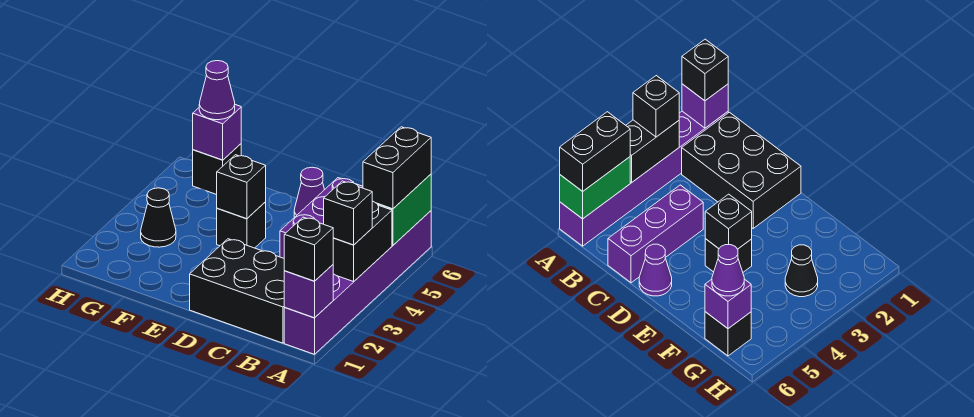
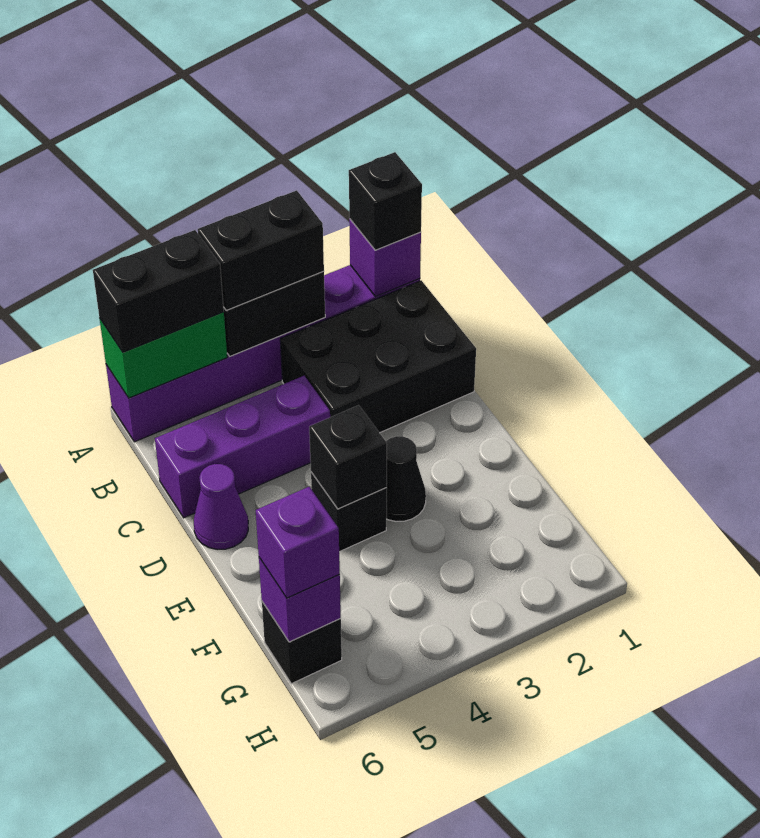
black 1x1 brick [324,181,372,245] -> black 1x2 brick [198,190,324,310]
black 2x3 brick [190,239,285,343] -> black 2x3 brick turned to [280,280,476,433]
black 1x1 cone [141,188,176,247] -> black 1x1 cone moved to [386,436,426,522]
purple 1x1 cone [199,61,235,120] -> purple 1x1 brick [256,487,340,598]

